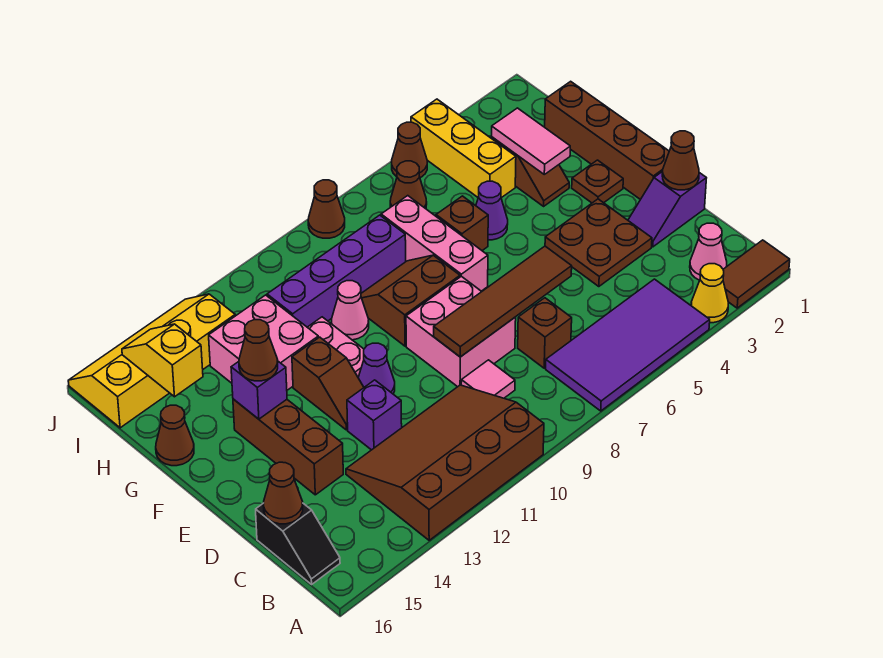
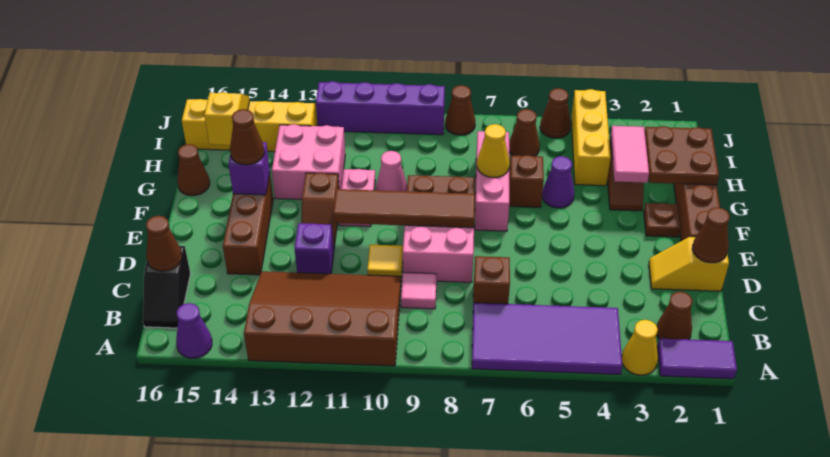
brown 1x2 tile [723,240,790,308] -> purple 1x2 tile [657,339,737,379]
pink 1x1 cone [690,223,727,280] -> brown 1x1 cone [657,292,693,340]
purple 1x2 slope [628,171,706,247] -> yellow 1x2 slope [649,237,729,291]
brown 2x2 plate [545,199,652,287] -> brown 2x2 plate moved to [645,126,719,185]
brown 1x4 tile [434,246,572,357] -> brown 1x4 tile moved to [333,189,475,228]
none -> yellow 1x1 tile [367,245,403,277]
purple 1x1 cone [358,343,395,394] -> purple 1x1 cone moved to [176,303,212,358]
none -> yellow 1x1 cone [477,124,510,178]
purple 1x4 brick [267,215,406,327] -> purple 1x4 brick moved to [316,81,445,135]

